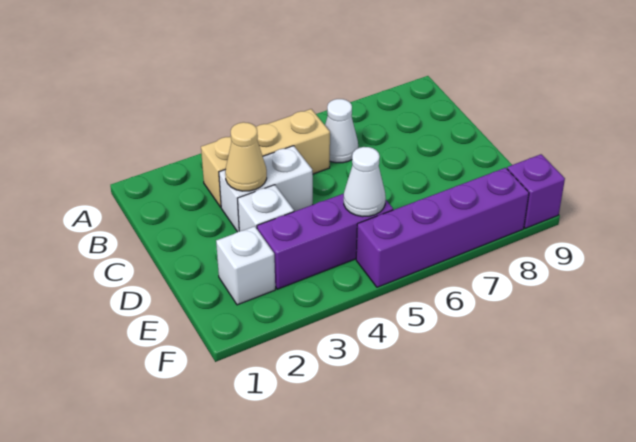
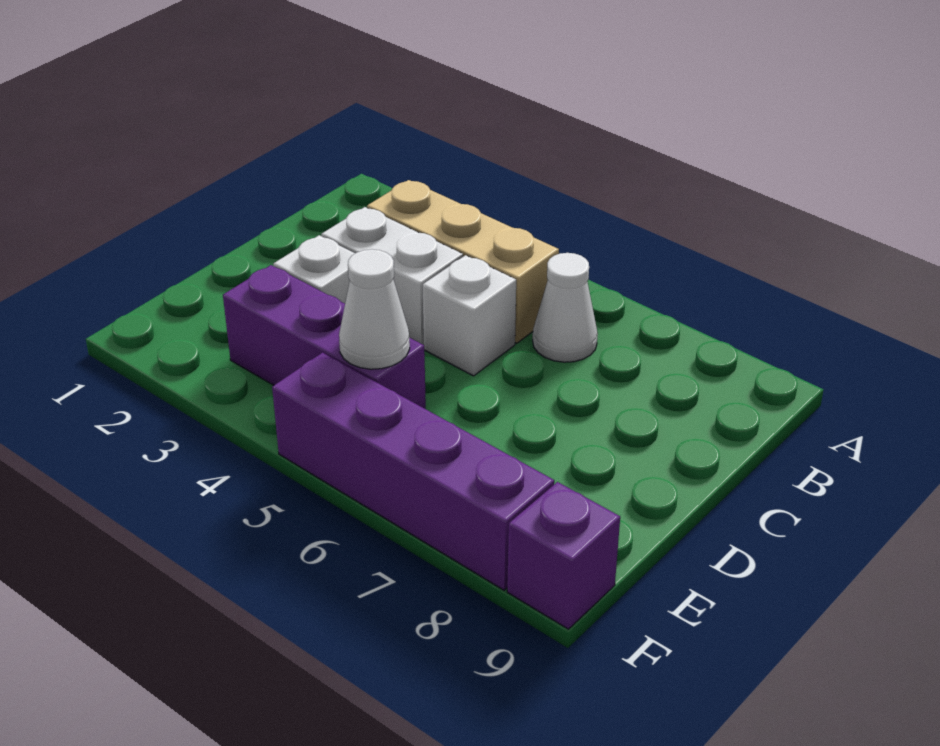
tan 1x1 cone [225,122,267,191] -> none
white 1x1 brick [216,226,275,305] -> white 1x1 brick moved to [423,255,516,376]

